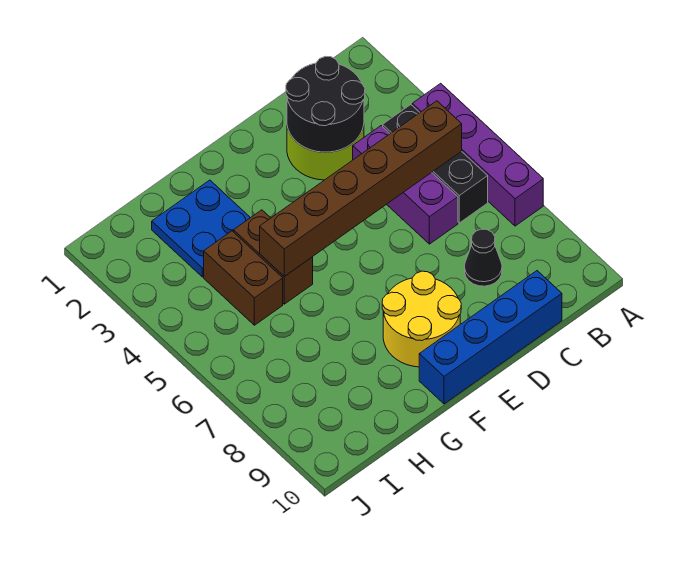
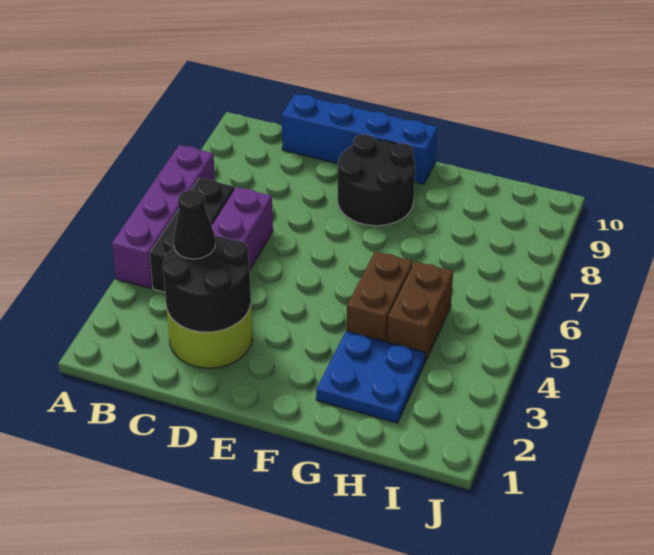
brown 1x6 brick [260,101,462,276] -> none
black 1x1 cone [465,229,502,286] -> black 1x1 cone moved to [174,190,215,259]
yellow 2x2 round brick [382,271,461,367] -> black 2x2 round brick [338,135,415,226]

